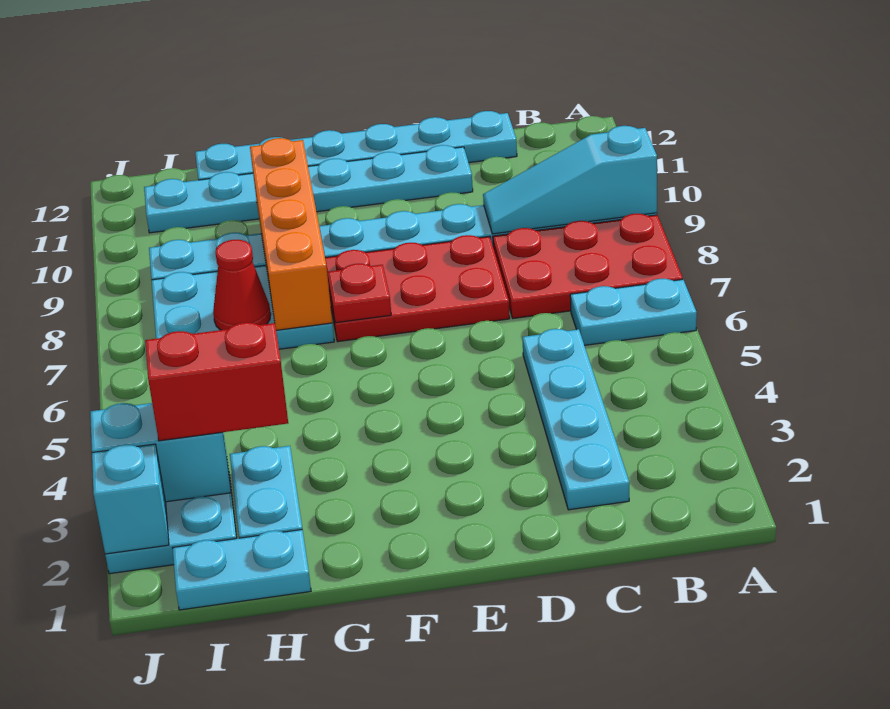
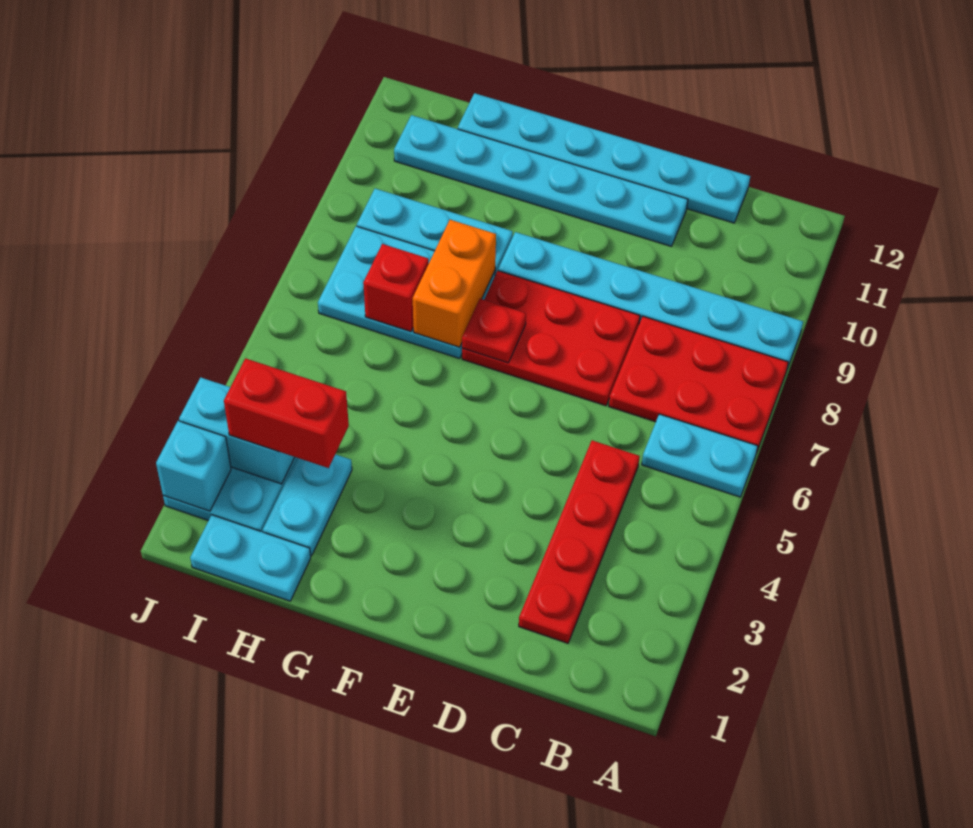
cyan 1x3 slope [483,126,657,234] -> none
cyan 1x4 plate [522,329,629,510] -> red 1x4 plate [519,440,640,643]
orange 1x4 brick [250,138,332,330] -> orange 1x2 brick [413,220,496,347]
red 1x1 cone [213,240,271,330] -> red 1x1 brick [363,244,429,332]

